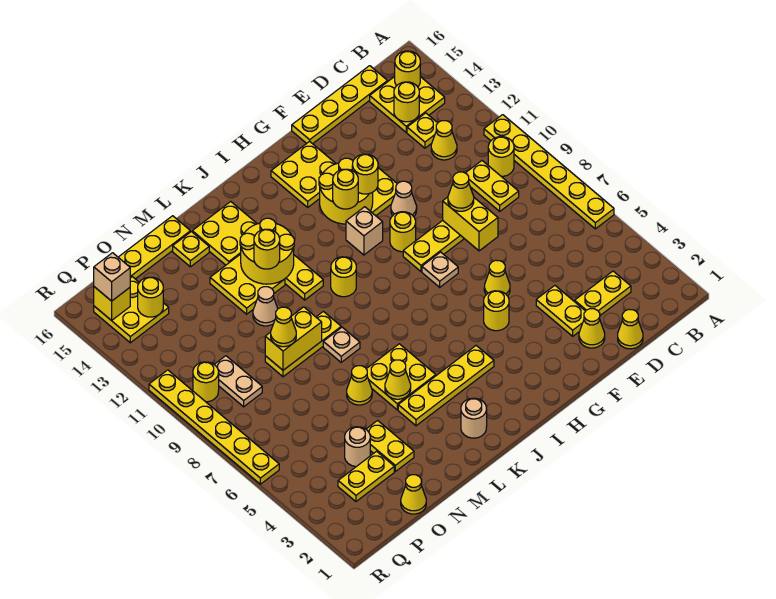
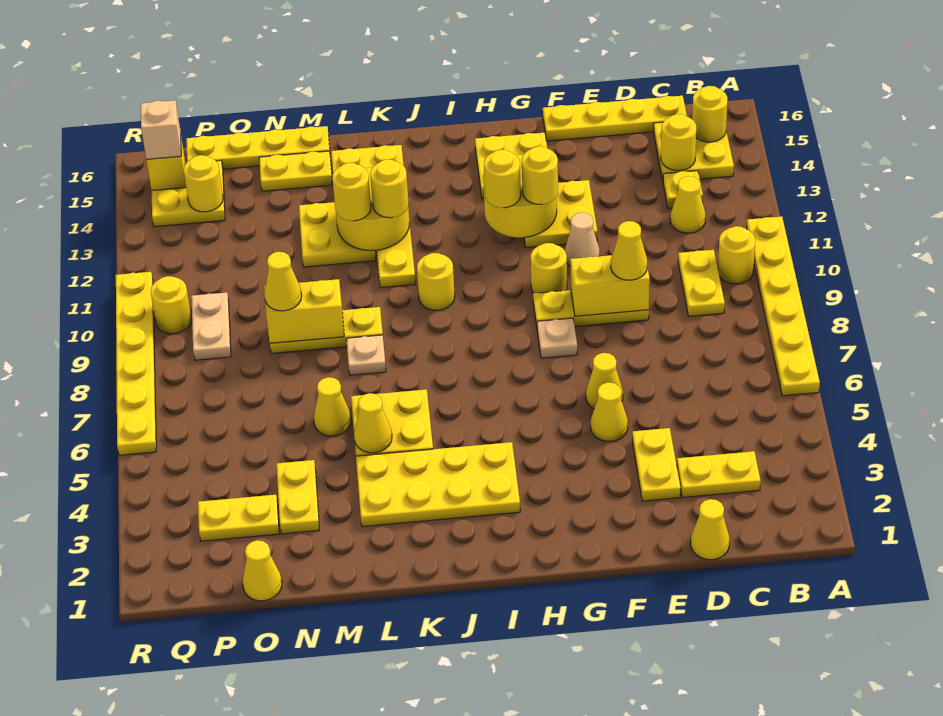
yellow 1x1 cone [579,309,605,348] -> yellow 1x1 cone moved to [591,382,628,442]
yellow 1x2 brick [443,197,498,251] -> yellow 1x2 brick turned to [570,255,650,316]
yellow 1x1 round brick [484,291,509,331] -> yellow 1x1 round brick moved to [370,159,409,218]
tan 1x1 brick [346,207,383,255] -> none
yellow 1x4 plate [398,346,494,426] -> yellow 2x4 plate [356,442,520,527]
tan 1x1 round brick [461,398,487,438] -> none
tan 1x1 cone [253,287,278,326] -> none
yellow 1x1 plate [173,232,209,267] -> yellow 1x2 plate [259,151,332,191]
tan 1x1 round brick [345,427,370,467] -> none

